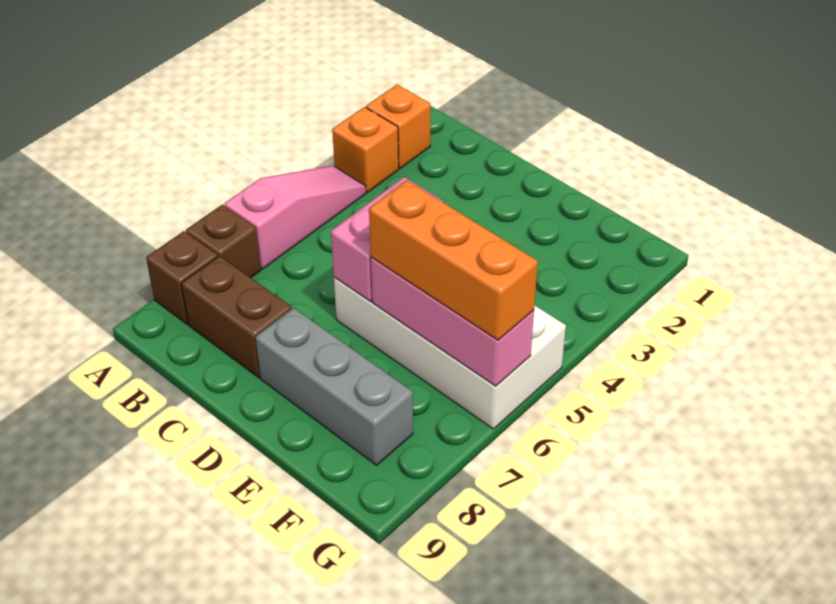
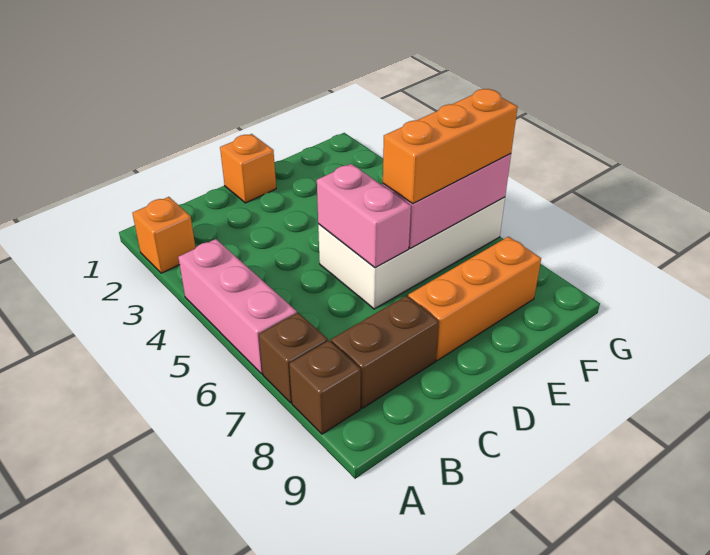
orange 1x1 brick [332,107,399,192] -> orange 1x1 brick moved to [220,134,276,203]
pink 1x3 slope [224,165,366,269] -> pink 1x3 brick [178,239,297,374]
grey 1x3 brick [256,308,413,465] -> orange 1x3 brick [408,237,541,361]

